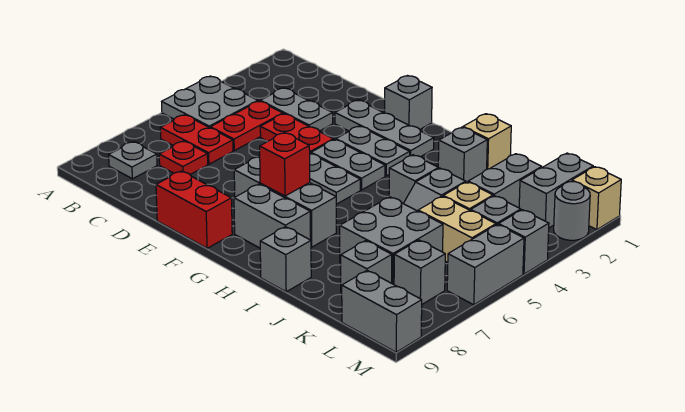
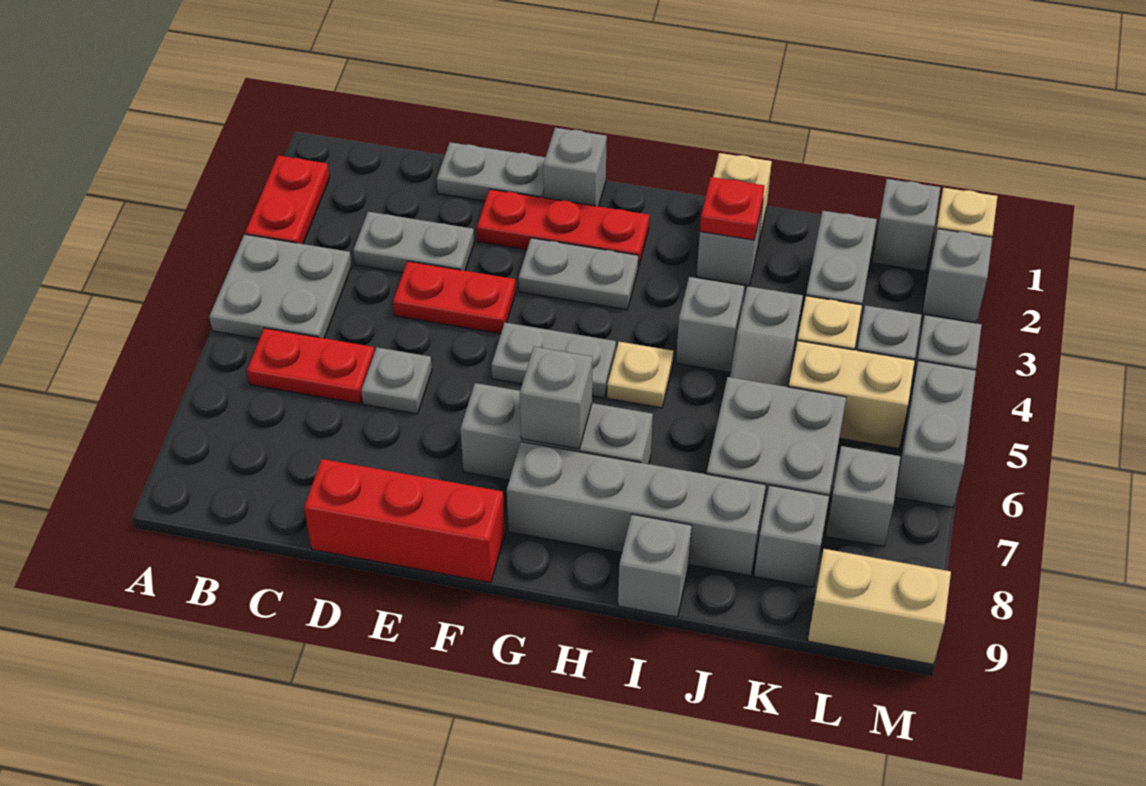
grey 1x1 plate [109,142,157,179] -> grey 1x1 plate moved to [361,347,432,414]
red 1x2 plate [210,101,283,151] -> red 1x2 plate moved to [245,156,329,244]
red 1x1 plate [159,141,208,174] -> red 1x1 plate moved to [700,177,764,240]
grey 1x3 plate [335,100,434,157] -> red 1x3 plate [477,189,649,268]
red 1x2 brick [156,171,232,248] -> red 1x3 brick [304,459,505,583]
grey 1x2 plate [311,139,385,190] -> grey 1x2 plate moved to [437,142,545,201]
red 1x1 brick [260,133,310,196] -> grey 1x1 brick [520,347,593,449]
grey 1x2 brick [234,184,311,248] -> grey 1x4 brick [507,442,766,576]
none -> tan 1x1 plate [607,342,674,408]
grey 1x2 brick [519,153,593,228] -> grey 1x1 brick [872,179,940,271]
grey 1x2 brick [342,271,422,352] -> tan 1x2 brick [808,549,951,664]
grey 1x1 round brick [554,182,590,240] -> grey 1x1 brick [922,229,992,323]

